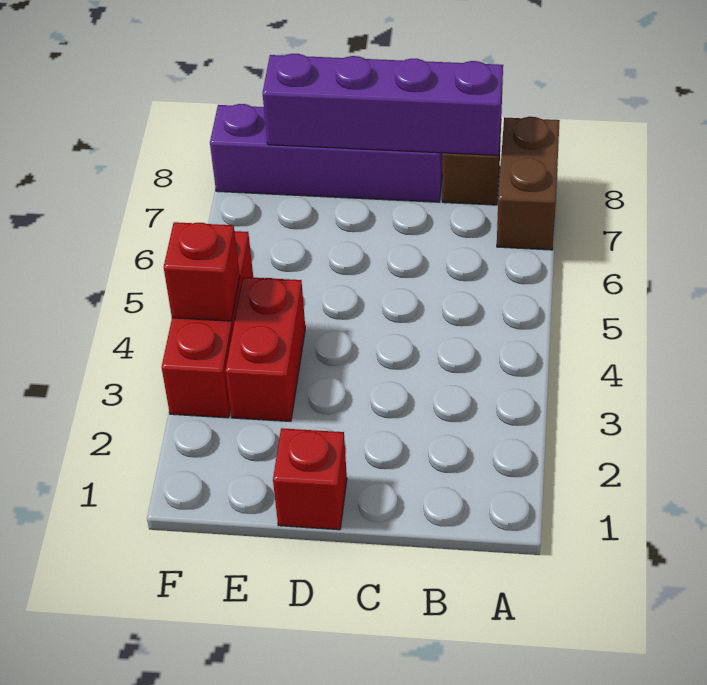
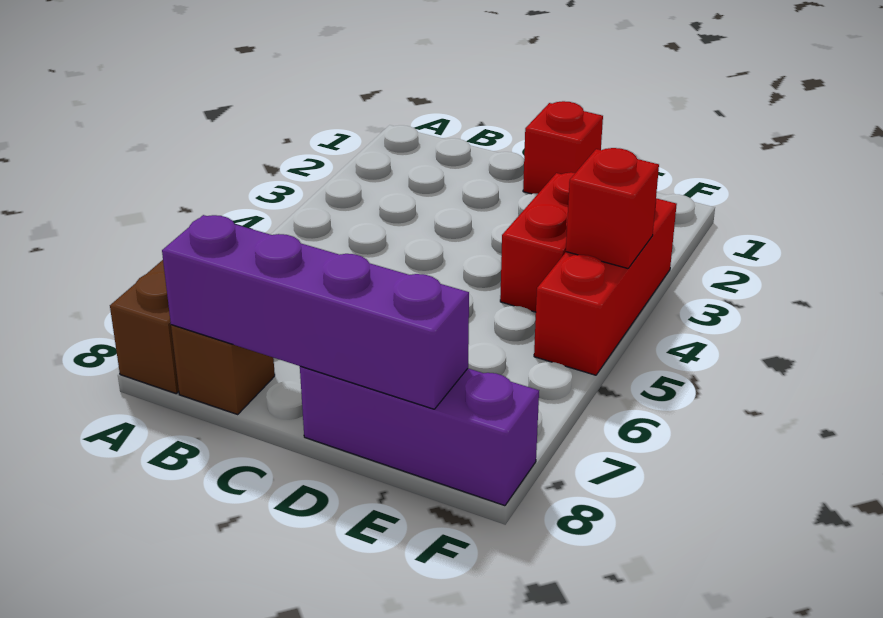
purple 1x4 brick [210,104,442,202] -> purple 1x3 brick [300,366,539,506]

